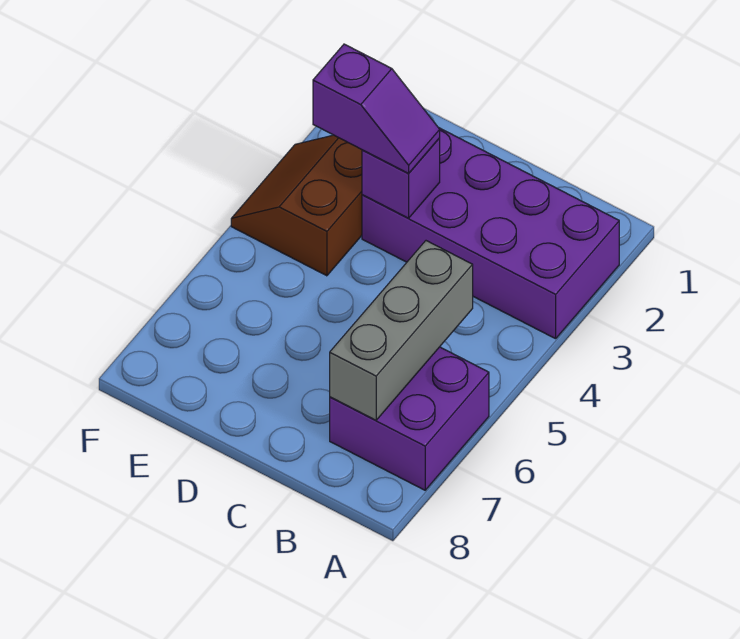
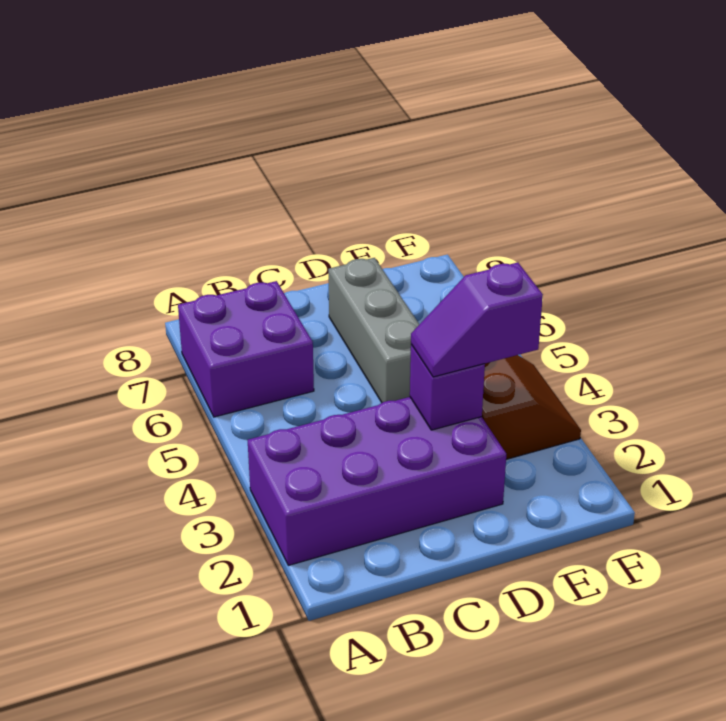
grey 1x3 brick [330,241,473,420] -> grey 1x3 brick moved to [328,258,420,403]

